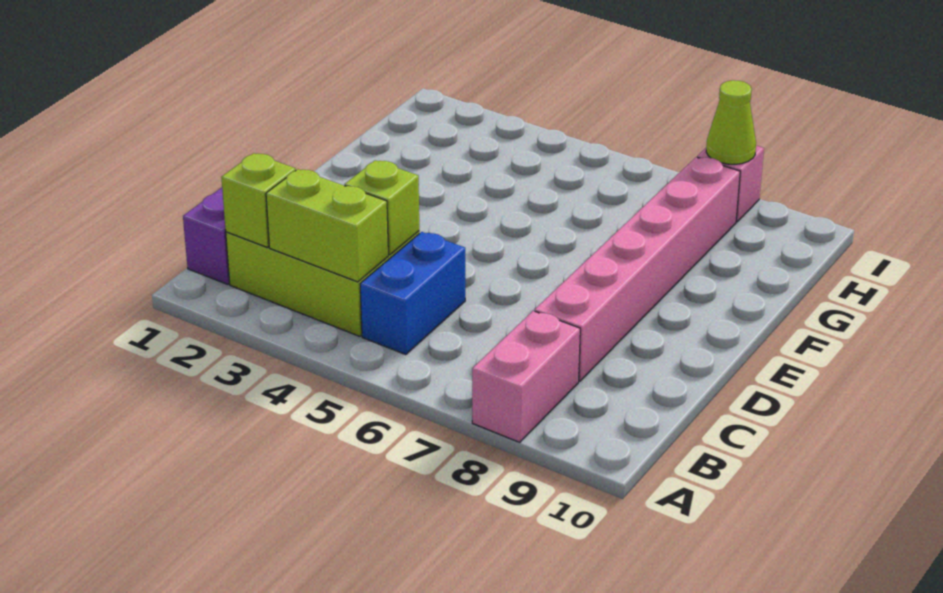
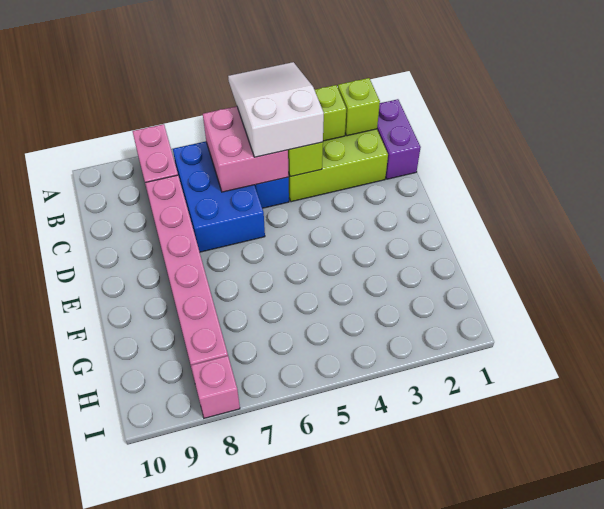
none -> white 2x3 slope [228,62,324,157]
none -> pink 2x2 brick [203,106,289,192]
none -> blue 2x3 brick [173,141,265,252]
lime 1x1 cone [706,80,756,164] -> none

